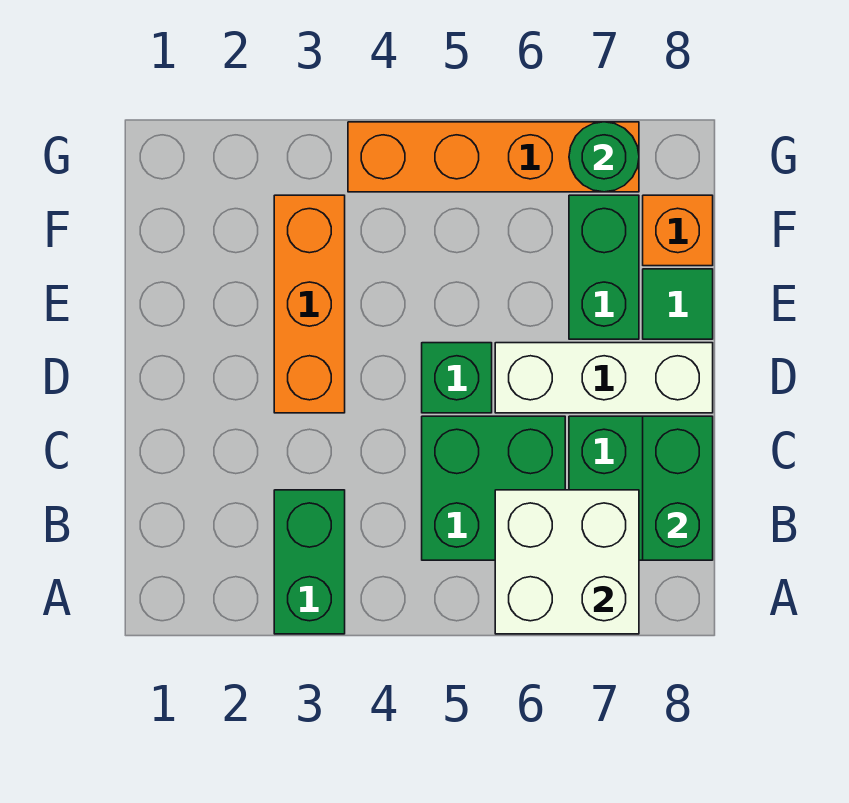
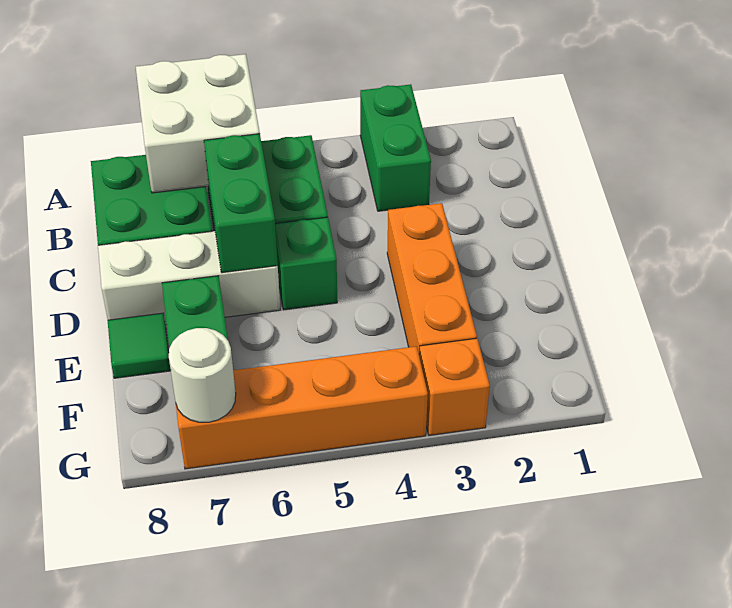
green 1x2 brick [643,416,713,560] -> green 1x2 brick moved to [204,134,278,273]
orange 1x1 brick [643,195,713,266] -> orange 1x1 brick moved to [419,338,490,435]
green 1x1 round brick [569,122,639,192] -> white 1x1 round brick [169,328,236,422]

